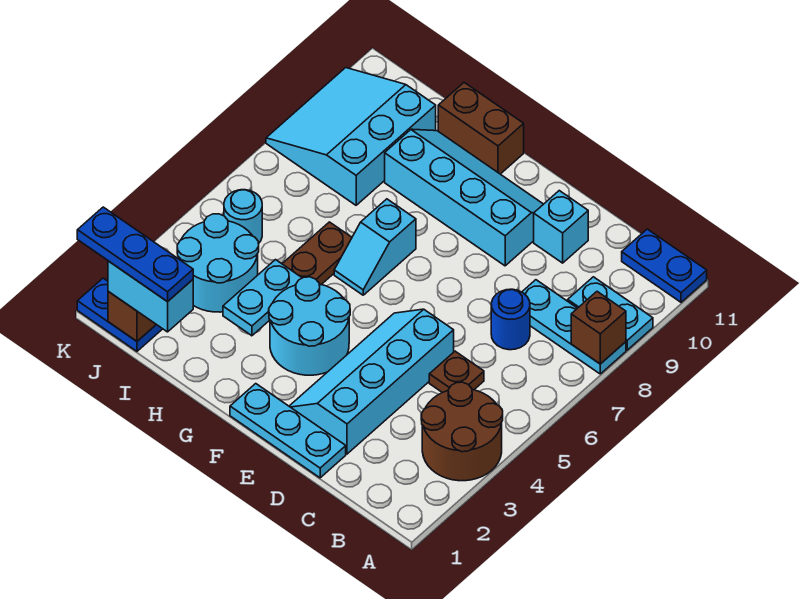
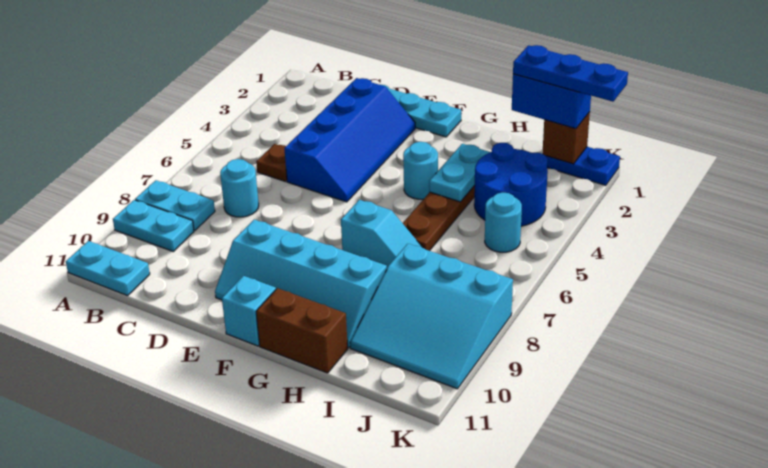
brown 2x2 round brick [421,382,503,481] -> none
cyan 1x3 plate [522,280,626,374] -> cyan 1x2 plate [135,180,215,231]
brown 1x1 brick [571,292,626,364] -> none
blue 1x2 plate [622,229,707,302] -> cyan 1x2 plate [66,241,150,296]
blue 1x1 round brick [491,289,530,350] -> cyan 1x1 round brick [220,159,259,217]
cyan 2x4 slope [289,309,454,454] -> blue 2x4 slope [284,78,415,202]
cyan 1x1 brick [534,191,588,263] -> cyan 1x1 brick moved to [222,276,276,346]
cyan 2x2 round brick [269,277,350,375] -> cyan 1x1 round brick [403,142,438,199]
cyan 1x2 slope [334,199,416,295] -> cyan 1x2 slope turned to [341,200,422,268]
cyan 1x2 brick [108,261,193,332] -> blue 1x2 brick [512,74,591,129]
cyan 2x2 round brick [177,214,259,312] -> blue 2x2 round brick [474,143,548,226]
cyan 3x3 slope [266,68,436,205] -> cyan 3x3 slope turned to [350,244,513,389]

